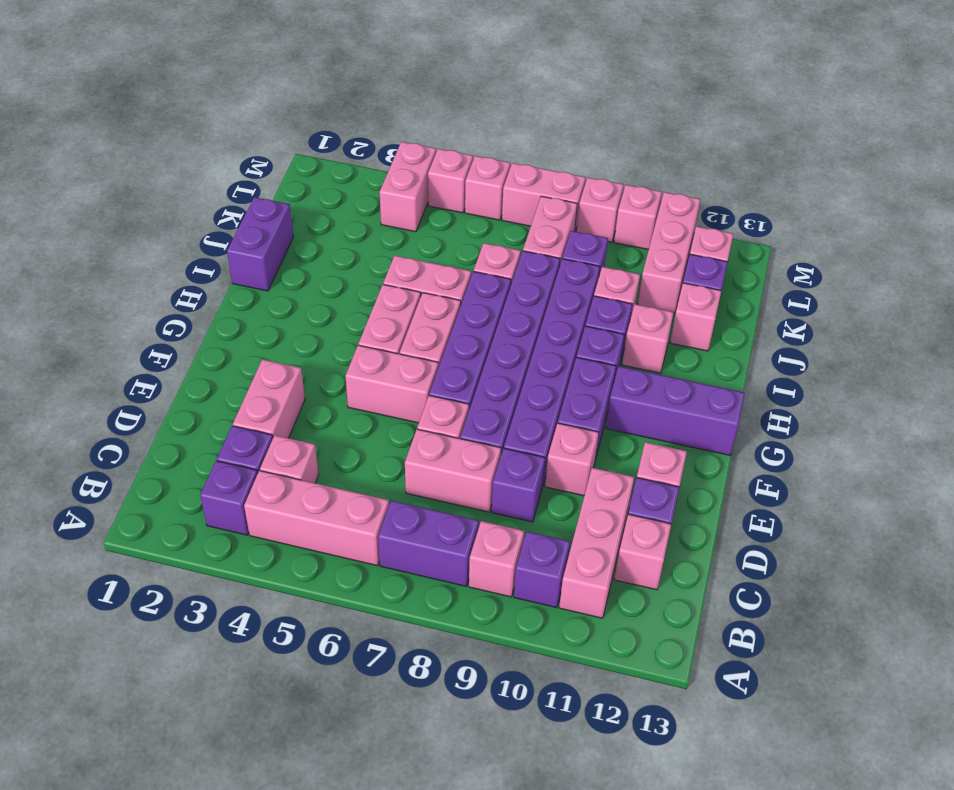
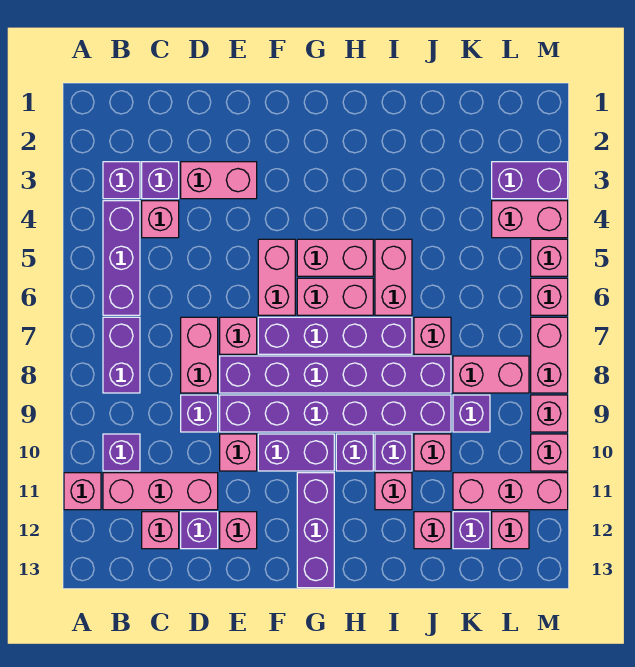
pink 1x3 brick [244,471,389,566] -> purple 1x3 brick [103,201,140,315]
pink 1x1 brick [469,521,524,597] -> pink 1x1 brick moved to [64,473,101,510]
purple 1x2 brick [227,197,293,291] -> purple 1x2 brick moved to [492,162,568,199]

